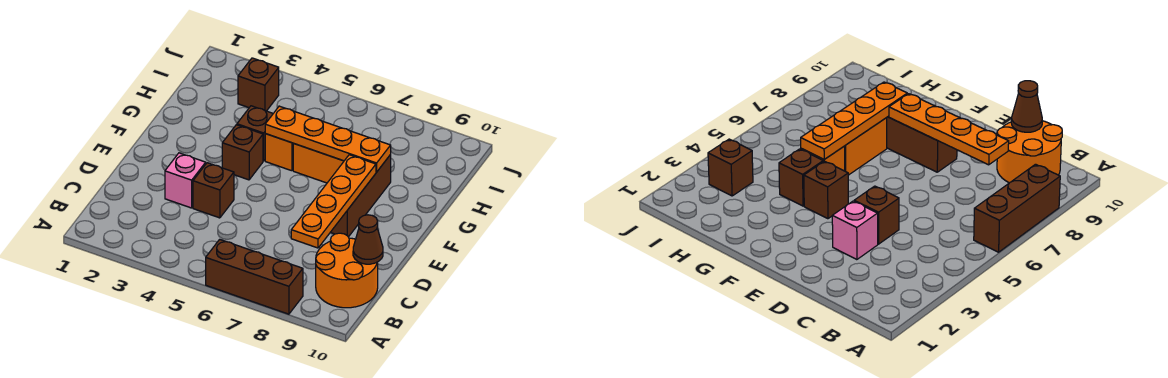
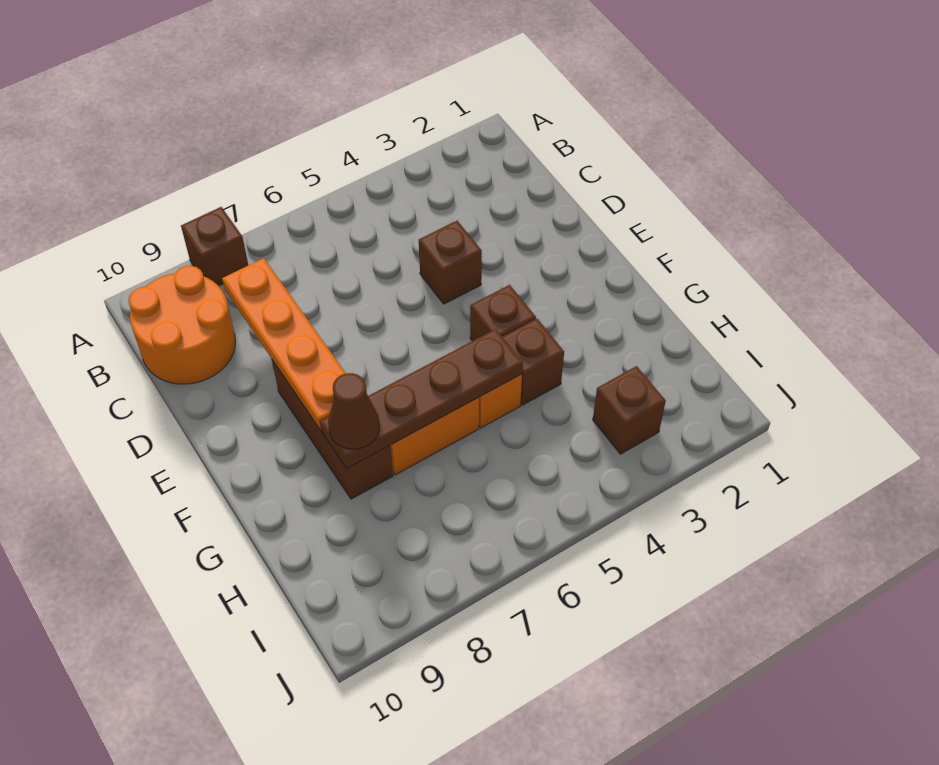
brown 1x3 brick [206,239,303,314] -> brown 1x1 brick [181,207,248,286]
brown 1x1 cone [353,215,383,264] -> brown 1x1 cone moved to [328,373,380,449]
pink 1x1 brick [165,153,206,208] -> none
orange 1x4 plate [265,106,391,172] -> brown 1x4 plate [320,329,523,468]

